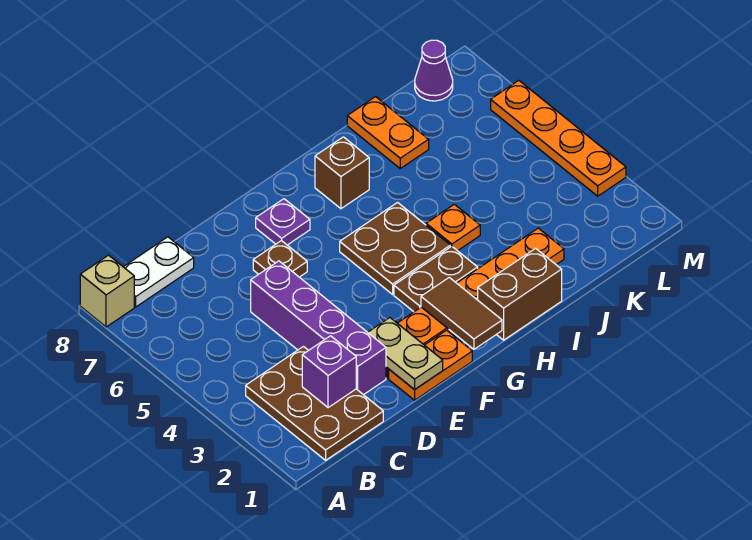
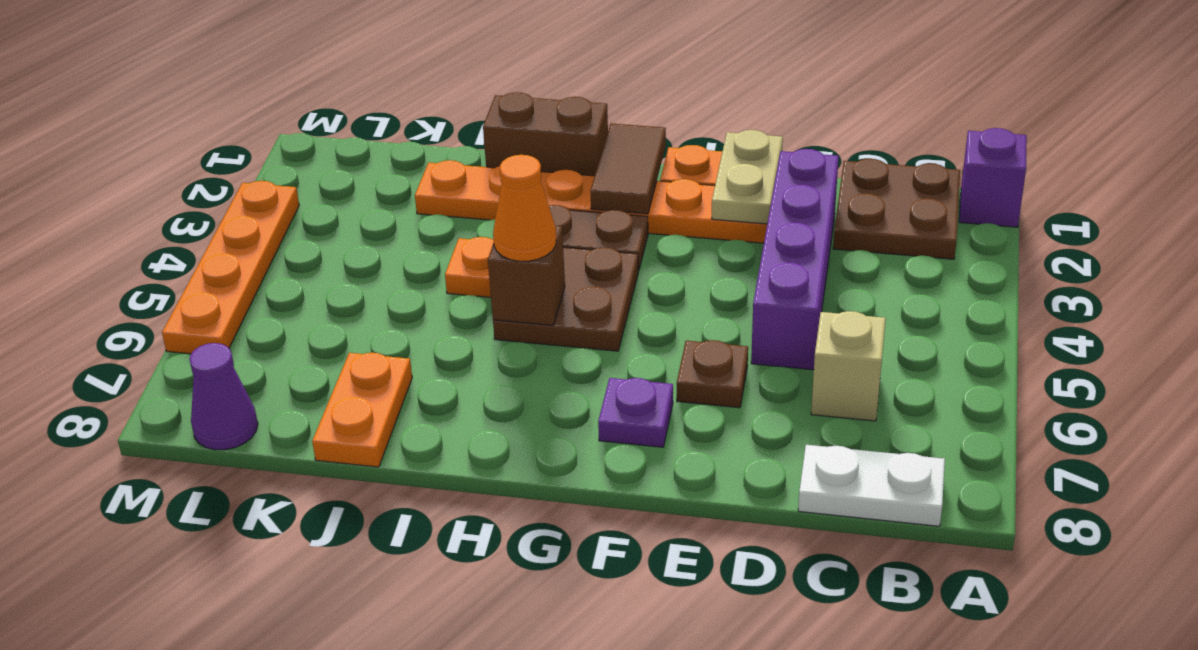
tan 1x1 brick [80,255,134,327] -> tan 1x1 brick moved to [811,311,886,421]
brown 2x3 plate [246,347,383,460] -> brown 2x2 plate [833,159,960,259]
purple 1x1 brick [302,336,356,408] -> purple 1x1 brick moved to [959,128,1027,227]
none -> orange 1x1 cone [493,155,556,261]
brown 1x1 brick [315,137,369,209] -> brown 1x1 brick moved to [488,226,565,325]

